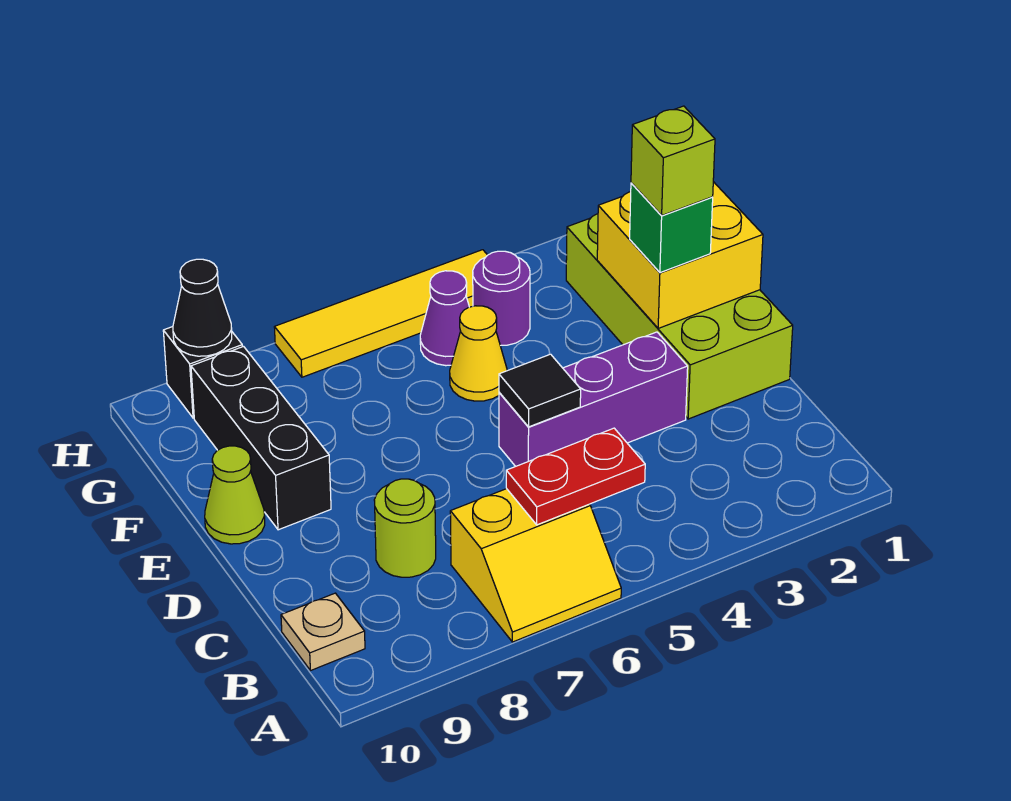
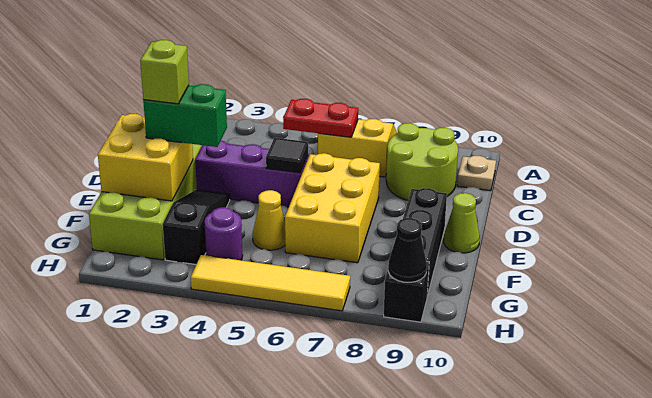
lime 1x1 round brick [374,479,436,577] -> lime 2x2 round brick [386,123,458,200]
none -> yellow 2x3 brick [285,153,380,263]
green 1x1 brick [630,183,713,273] -> green 1x2 brick [143,84,227,147]
none -> black 1x3 slope [163,190,230,264]
purple 1x1 cone [420,271,469,366] -> none

